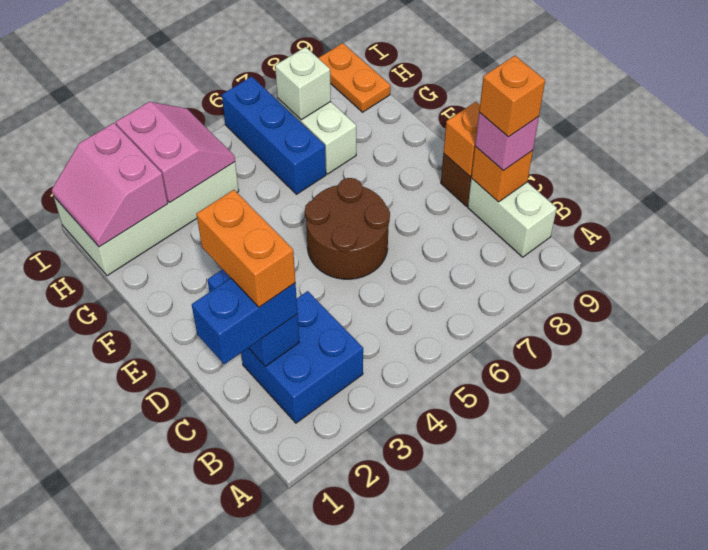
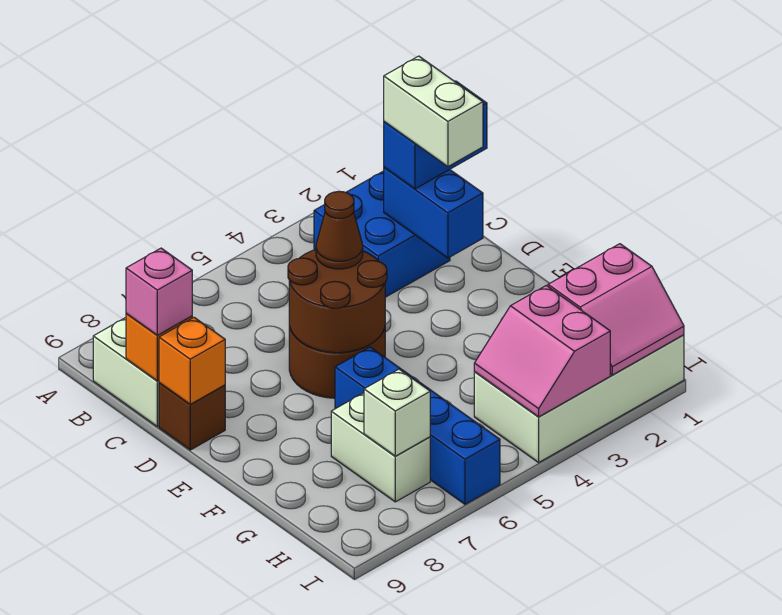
orange 1x2 brick [197,190,295,307] -> white 1x2 brick [384,56,483,167]
orange 1x1 brick [479,56,545,137] -> none
none -> brown 2x2 round brick [288,250,387,353]
none -> brown 1x1 cone [316,191,363,269]
blue 1x3 brick [222,76,326,194] -> blue 1x4 brick [335,347,500,504]
pink 2x2 slope [52,123,168,247] -> pink 2x2 slope turned to [548,244,684,375]
orange 1x2 plate [319,43,390,112] -> none

